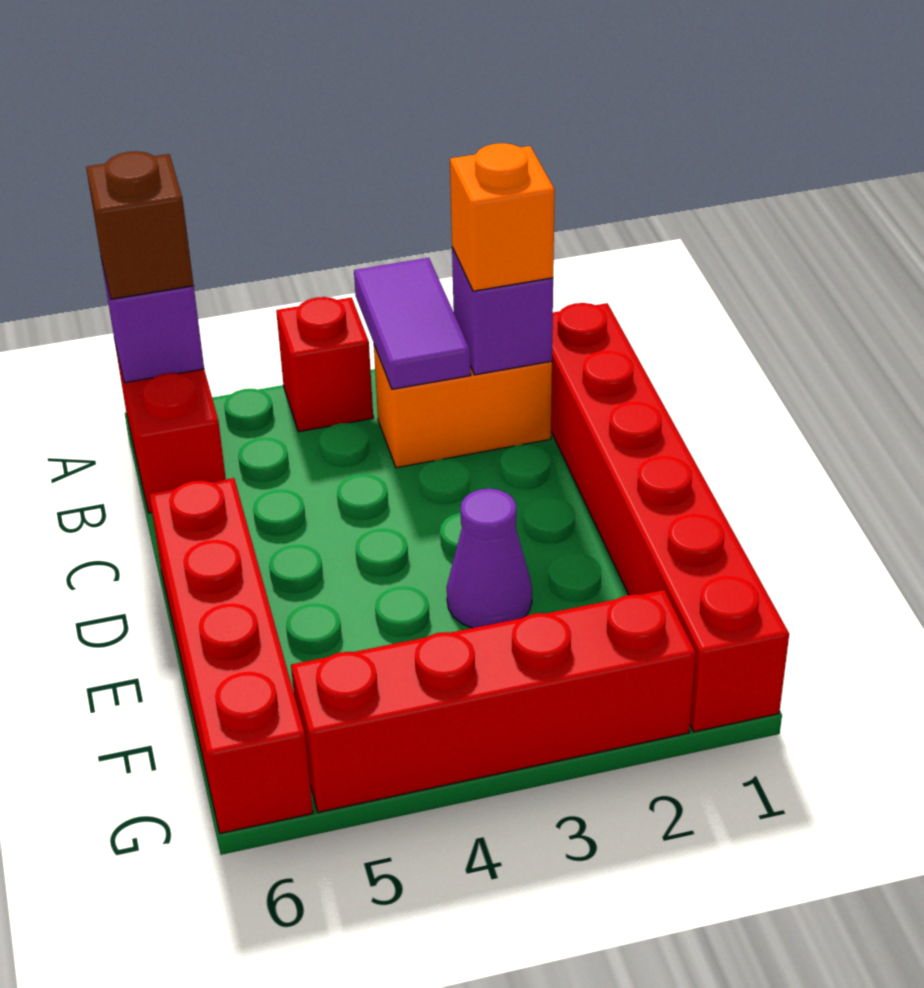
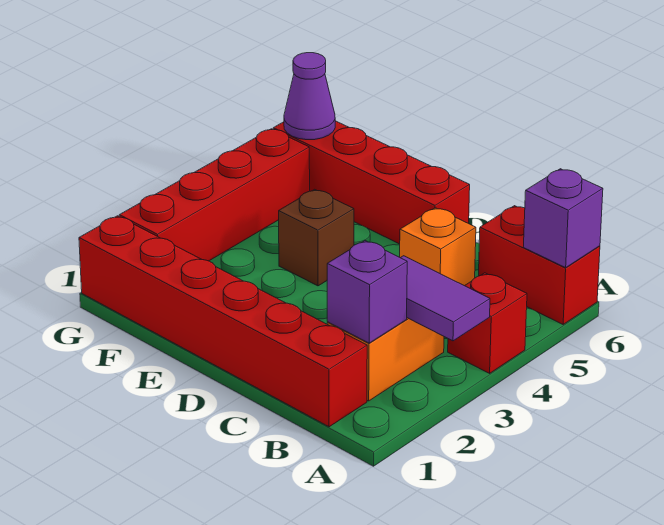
brown 1x1 brick [86,151,194,299] -> brown 1x1 brick moved to [279,189,354,286]
orange 1x1 brick [450,143,555,291] -> orange 1x1 brick moved to [400,208,476,286]
purple 1x1 cone [447,489,532,628] -> purple 1x1 cone moved to [284,53,335,140]

